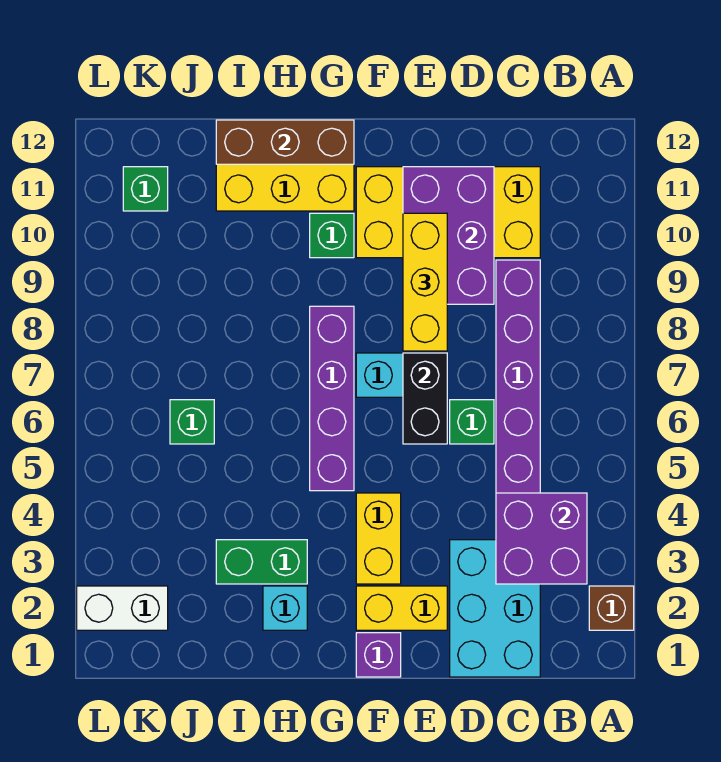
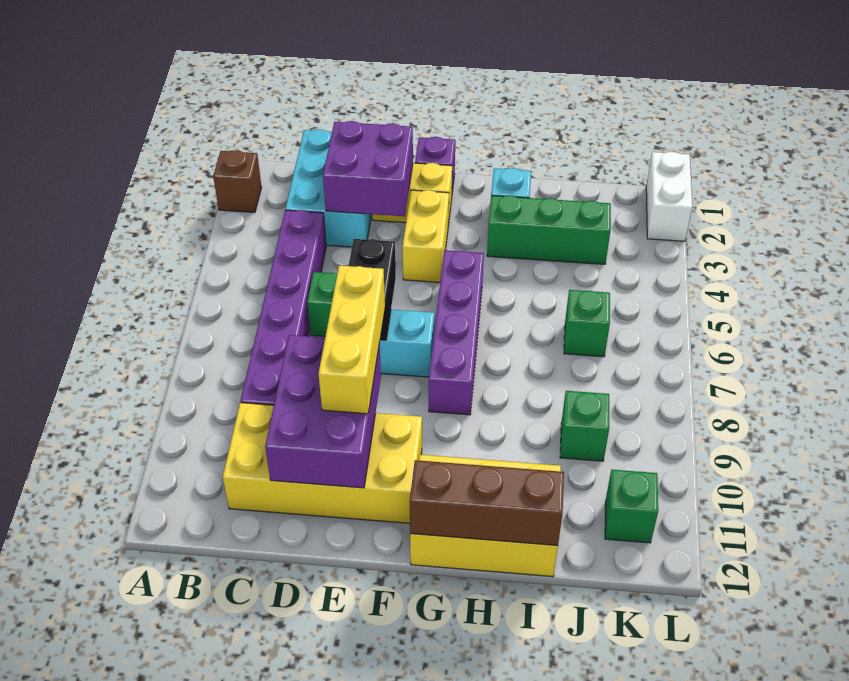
purple 2x2 brick [496,493,587,584] -> purple 2x2 brick moved to [323,121,413,216]
green 1x1 brick [310,213,354,258] -> green 1x1 brick moved to [560,391,609,461]
green 1x2 brick [216,540,307,584] -> green 1x3 brick [487,195,611,264]
white 1x2 brick [77,586,168,630] -> white 1x2 brick turned to [646,152,692,241]

